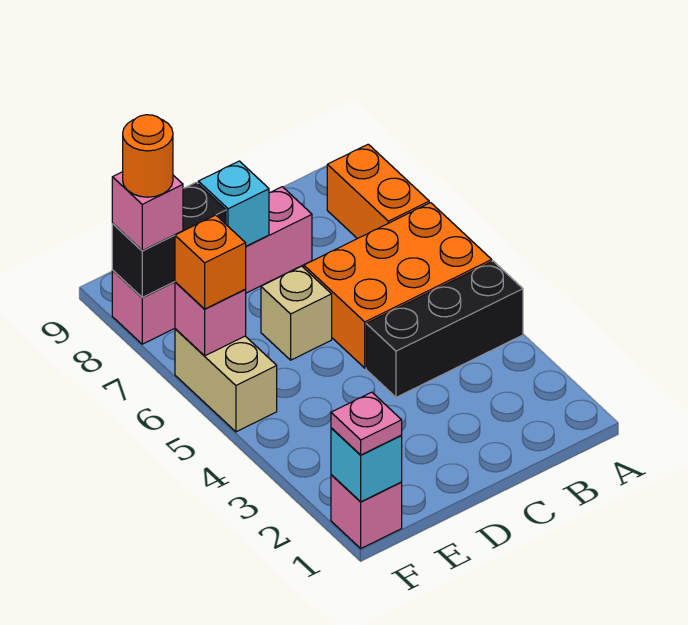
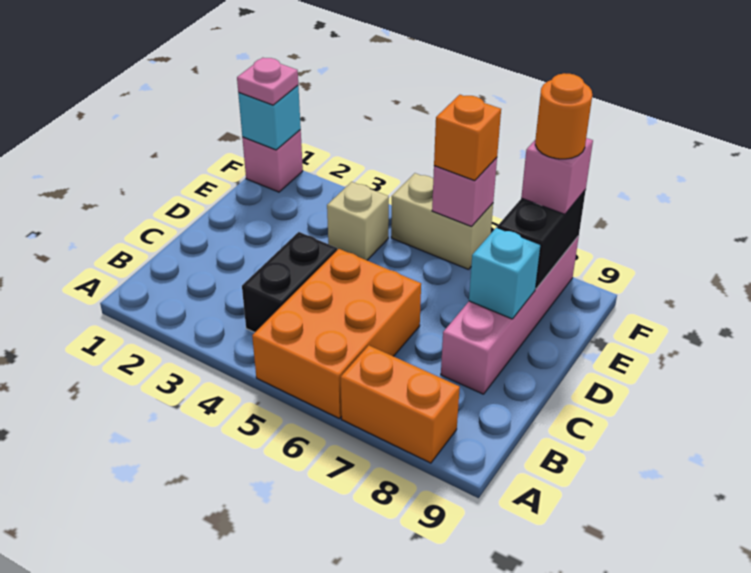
black 1x3 brick [366,261,523,397] -> black 1x2 brick [242,232,337,332]
tan 1x1 brick [261,266,332,360] -> tan 1x1 brick moved to [327,182,389,260]

